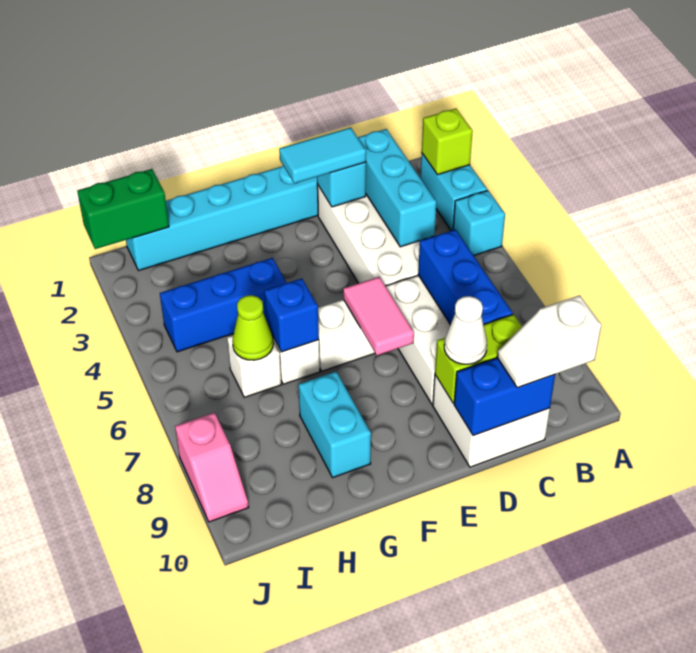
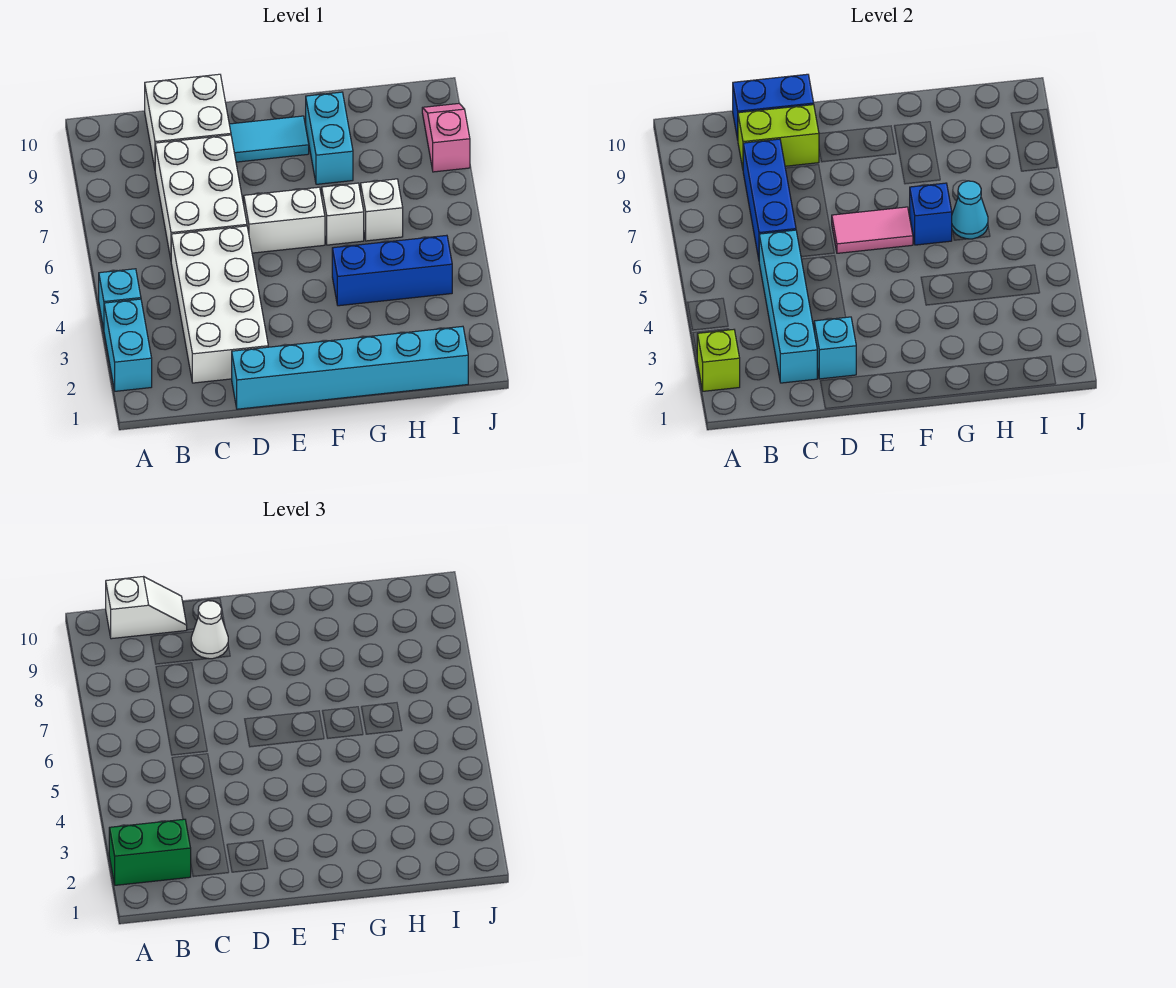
cyan 1x3 brick [358,129,436,247] -> cyan 1x4 brick [759,230,818,383]
cyan 1x2 tile [279,127,366,183] -> cyan 1x2 tile moved to [229,116,309,162]
pink 1x2 tile [343,277,414,355] -> pink 1x2 tile turned to [832,207,913,253]
lime 1x1 cone [232,295,273,360] -> cyan 1x1 cone [952,181,988,239]
green 1x2 brick [77,169,169,249] -> green 1x2 brick moved to [109,819,191,885]

